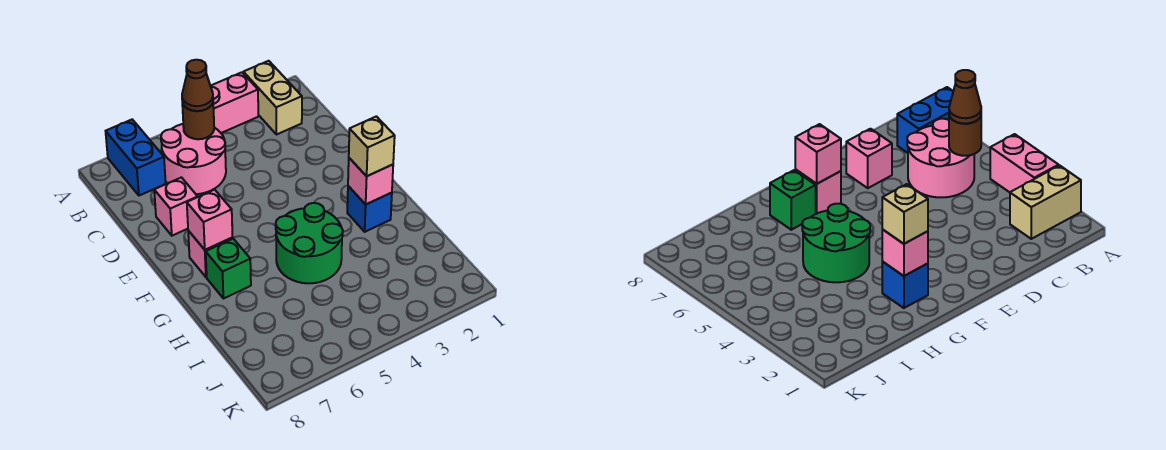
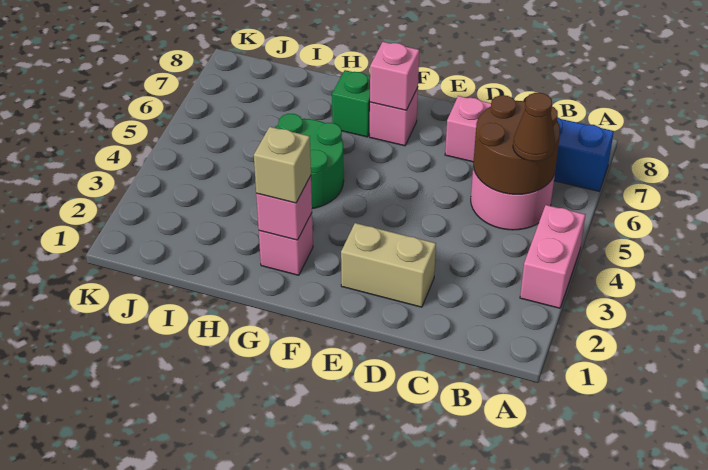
tan 1x2 brick [243,61,302,135] -> tan 1x2 brick moved to [341,223,436,307]
brown 1x1 round brick [182,103,214,139] -> brown 2x2 round brick [473,95,560,194]
blue 1x1 brick [347,186,392,232] -> pink 1x1 brick [259,213,313,275]

